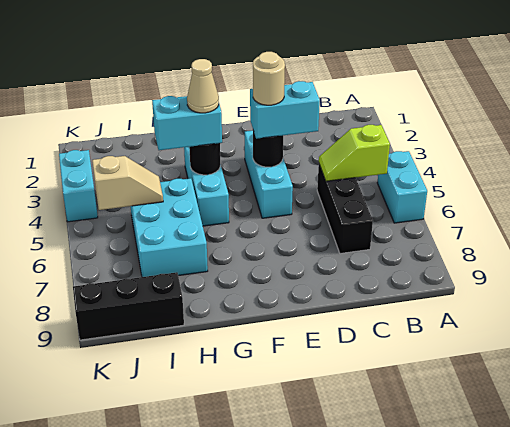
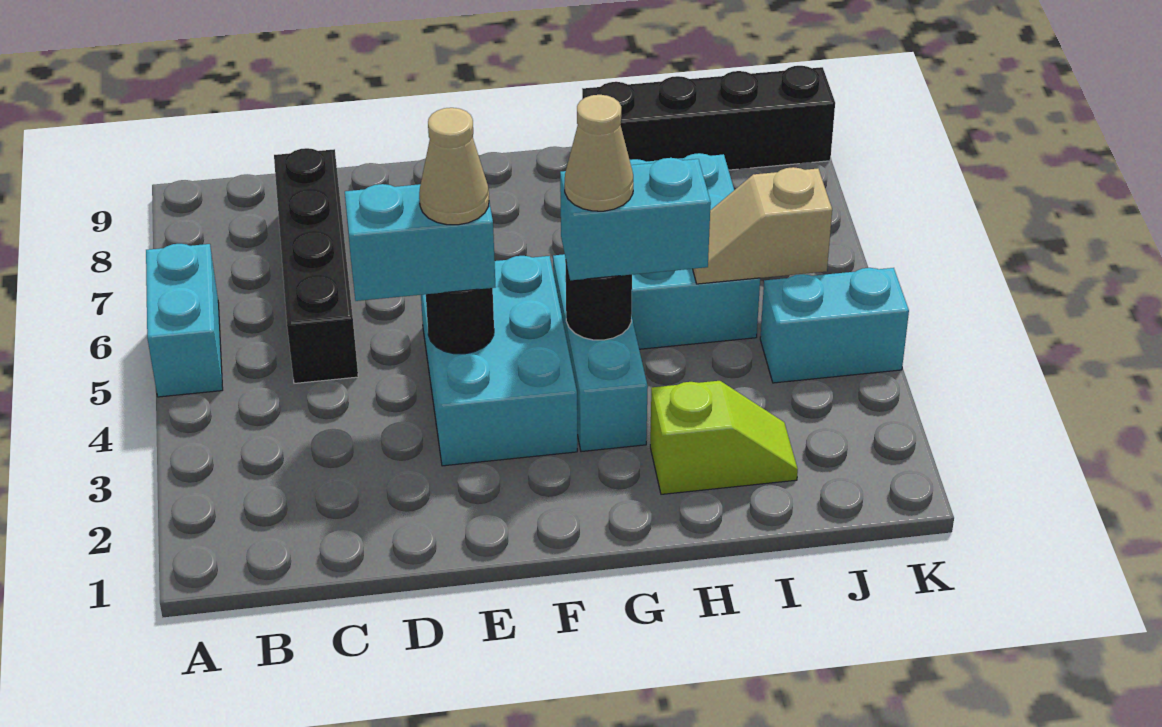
lime 1x2 slope [319,125,390,181] -> lime 1x2 slope moved to [650,381,798,494]
black 1x3 brick [317,165,373,254] -> black 1x4 brick [274,148,358,383]
cyan 1x3 brick [245,130,293,218] -> cyan 2x3 brick [421,256,577,466]
tan 1x1 round brick [253,52,285,105] -> tan 1x1 cone [419,108,489,225]
black 1x3 brick [73,272,184,340] -> black 1x4 brick [582,66,835,170]
cyan 1x2 brick [59,150,98,222] -> cyan 1x2 brick turned to [760,268,909,383]

